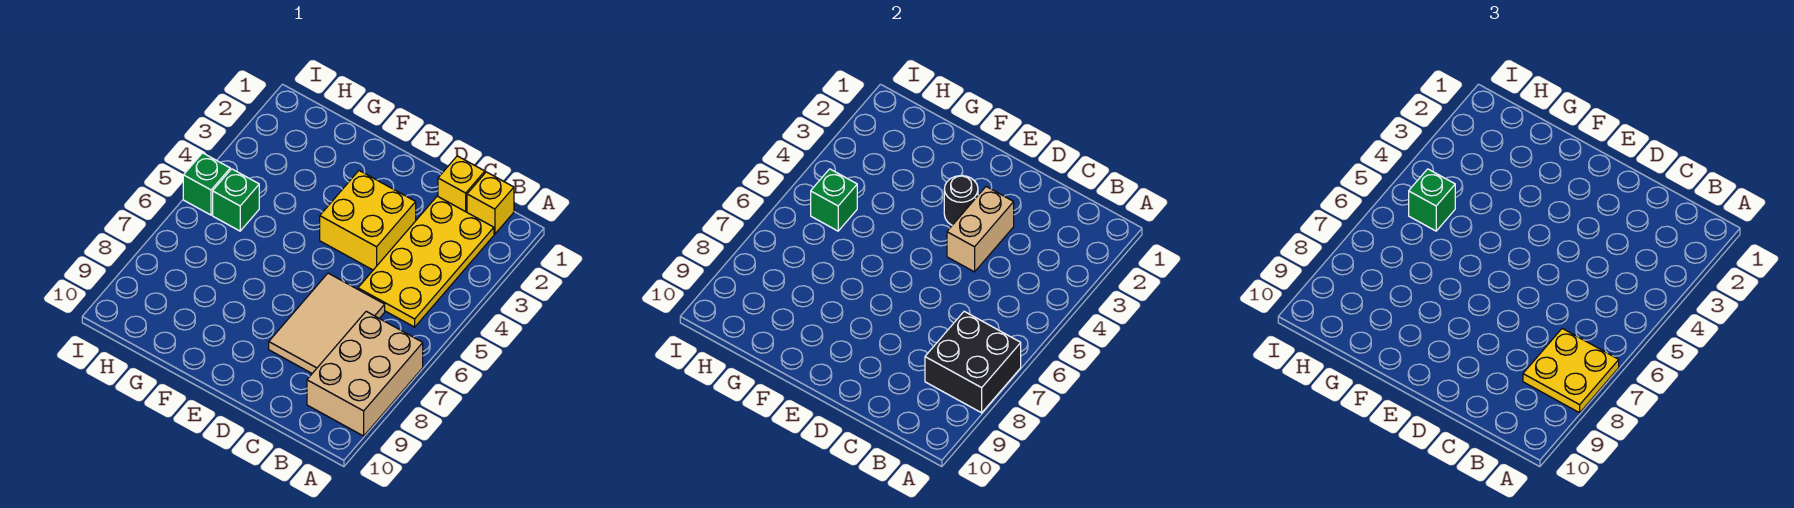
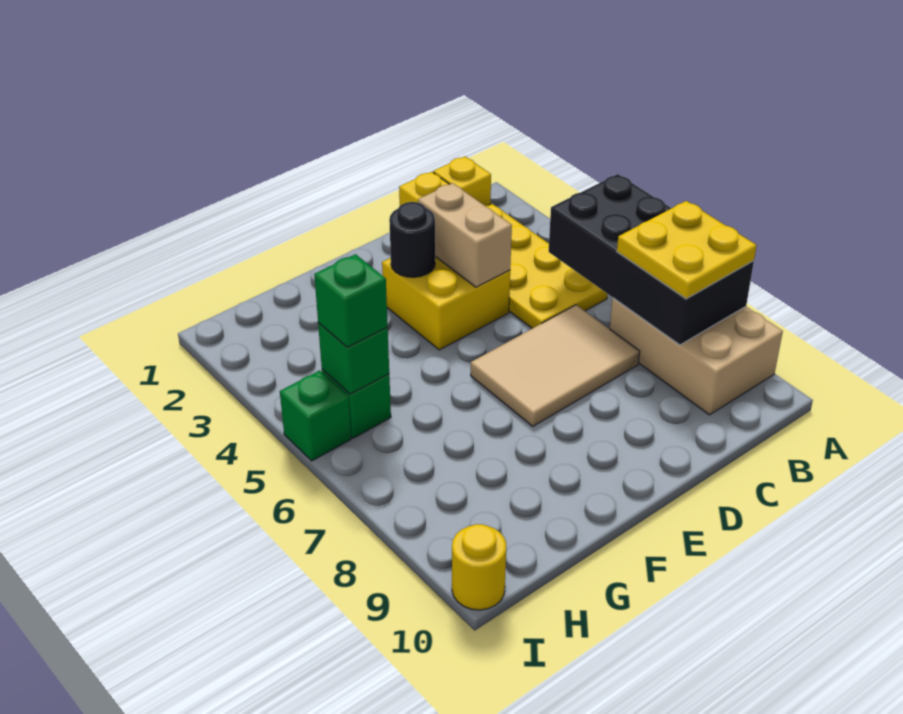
black 2x2 brick [925,311,1021,413] -> black 2x4 brick [549,174,754,345]
tan 2x3 tile [269,273,385,373] -> tan 2x3 tile turned to [471,305,640,426]
none -> yellow 1x1 round brick [452,524,506,610]

